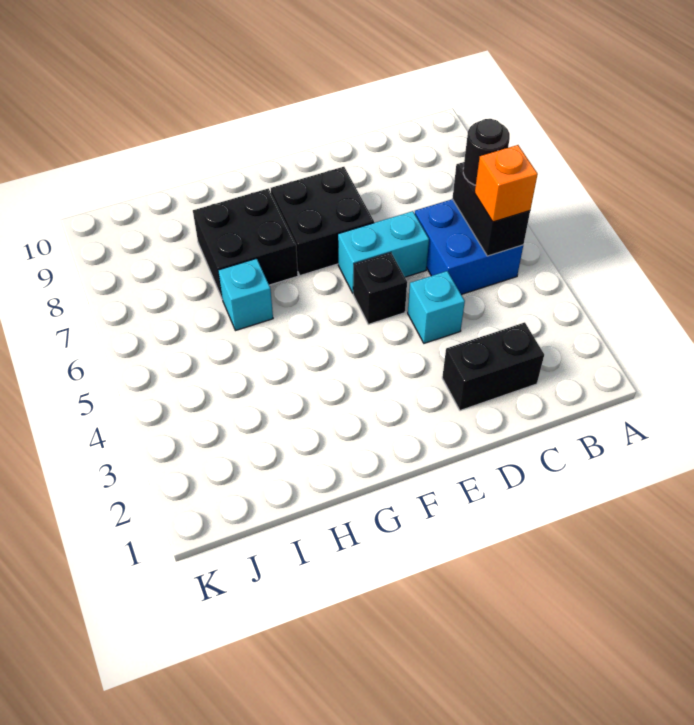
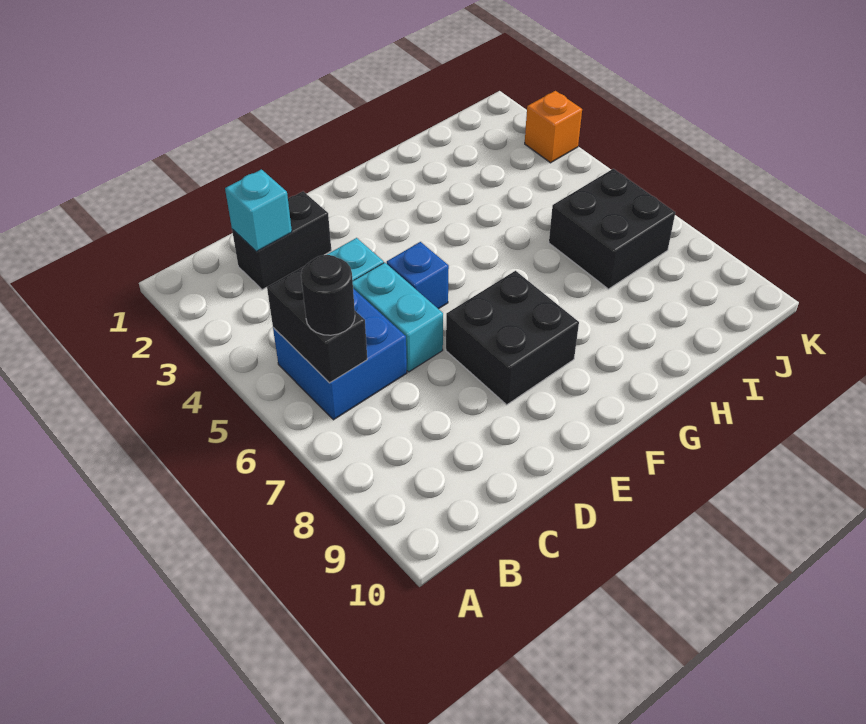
orange 1x1 brick [475,145,538,222] -> orange 1x1 brick moved to [525,91,582,163]
cyan 1x2 brick [338,211,429,293] -> cyan 1x2 brick turned to [353,263,443,372]
black 1x1 brick [353,253,407,324] -> blue 1x1 brick [387,242,449,309]
black 2x2 brick [193,188,298,298] -> black 2x2 brick moved to [549,169,675,289]
cyan 1x1 brick [218,258,273,331] -> cyan 1x1 brick moved to [225,169,292,252]

